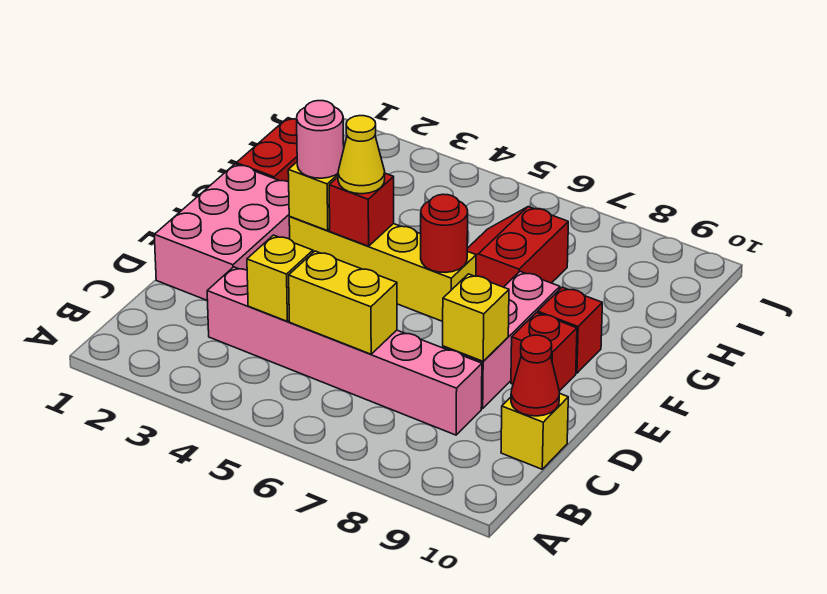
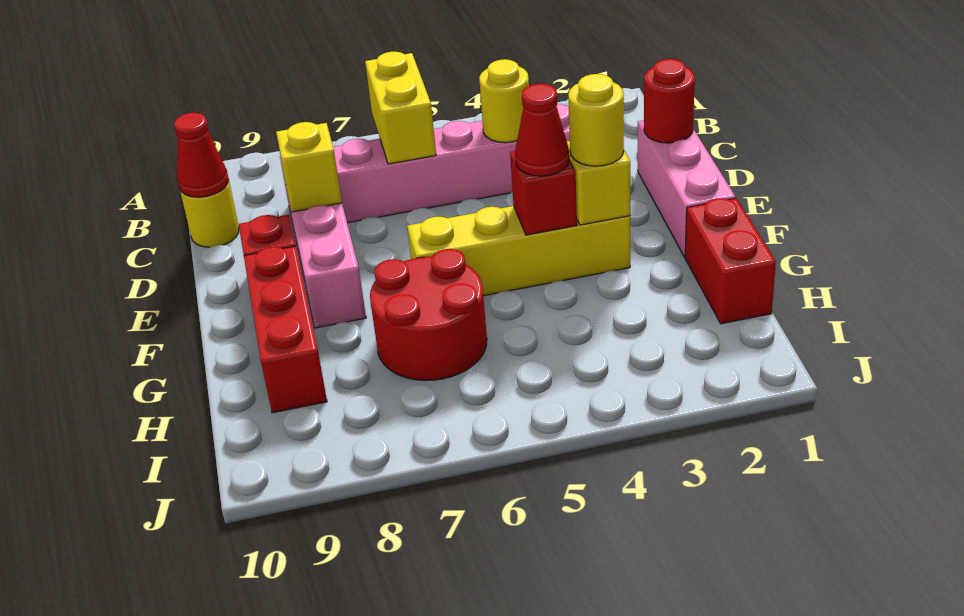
yellow 1x1 brick [247,235,313,321] -> yellow 1x1 round brick [479,59,529,143]
yellow 1x2 brick [289,251,397,354] -> yellow 1x2 brick turned to [365,52,436,164]
yellow 1x1 brick [501,393,568,469] -> yellow 1x1 round brick [180,180,239,247]
pink 2x3 brick [154,164,290,301] -> pink 1x3 brick [638,120,736,257]
pink 1x1 round brick [297,101,344,178] -> yellow 1x1 round brick [568,74,624,166]
yellow 1x1 cone [338,116,385,194] -> red 1x1 cone [515,84,569,176]
red 1x1 round brick [420,194,468,272] -> red 1x1 round brick moved to [644,59,695,143]
red 1x1 brick [538,287,602,373] -> red 1x3 brick [244,246,327,413]
red 2x2 slope [467,207,568,287] -> red 2x2 round brick [370,249,487,381]

